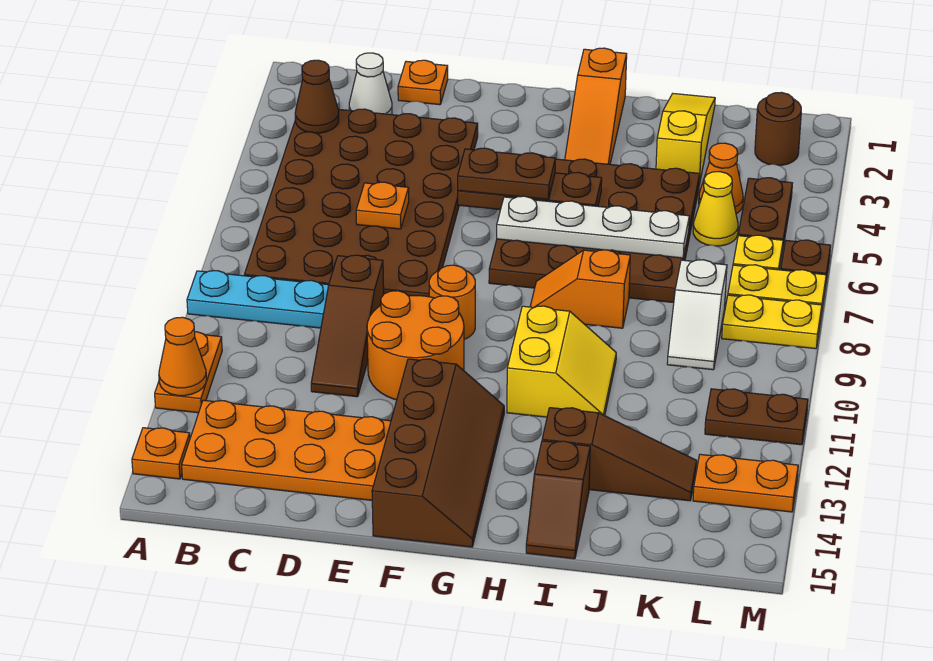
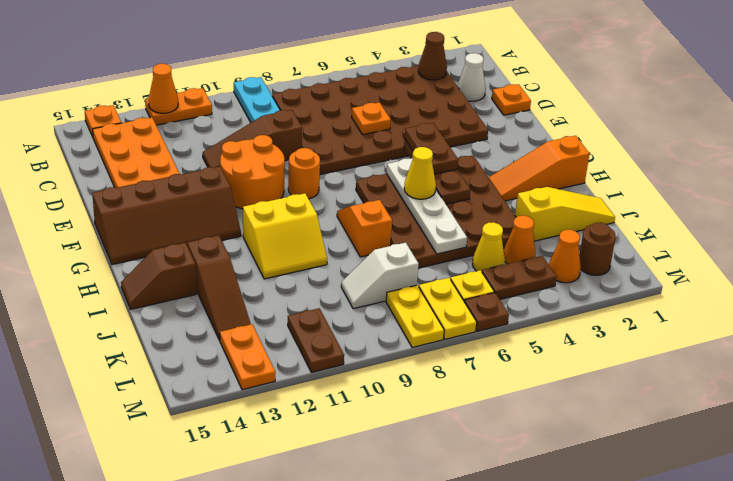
none -> yellow 1x1 cone [404,147,436,199]
none -> orange 1x1 cone [549,230,581,283]

